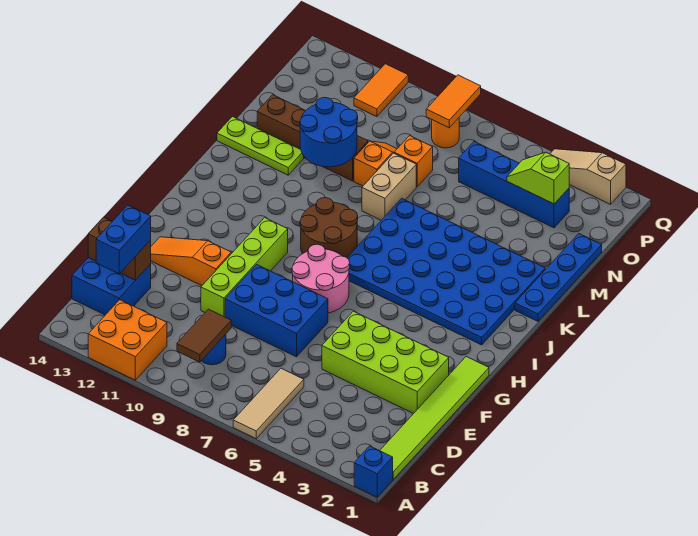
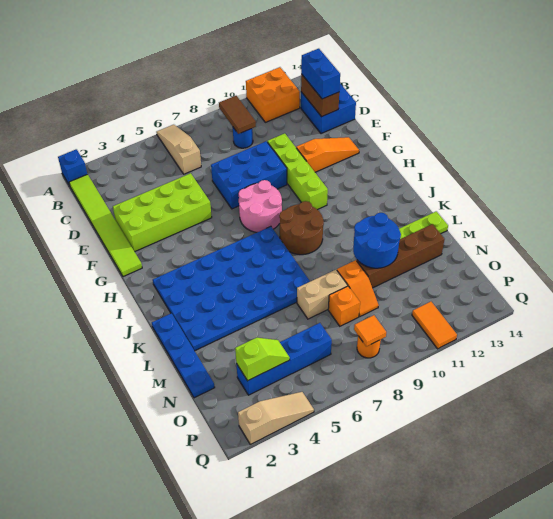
tan 1x3 tile [233,368,304,439] -> tan 1x3 slope [156,125,201,174]
brown 1x2 brick [88,217,151,280] -> brown 1x2 brick turned to [301,74,339,117]
tan 1x2 brick [362,153,416,220] -> tan 1x2 brick turned to [297,270,348,319]
orange 1x2 tile [426,75,481,128] -> orange 1x1 tile [354,315,386,346]

